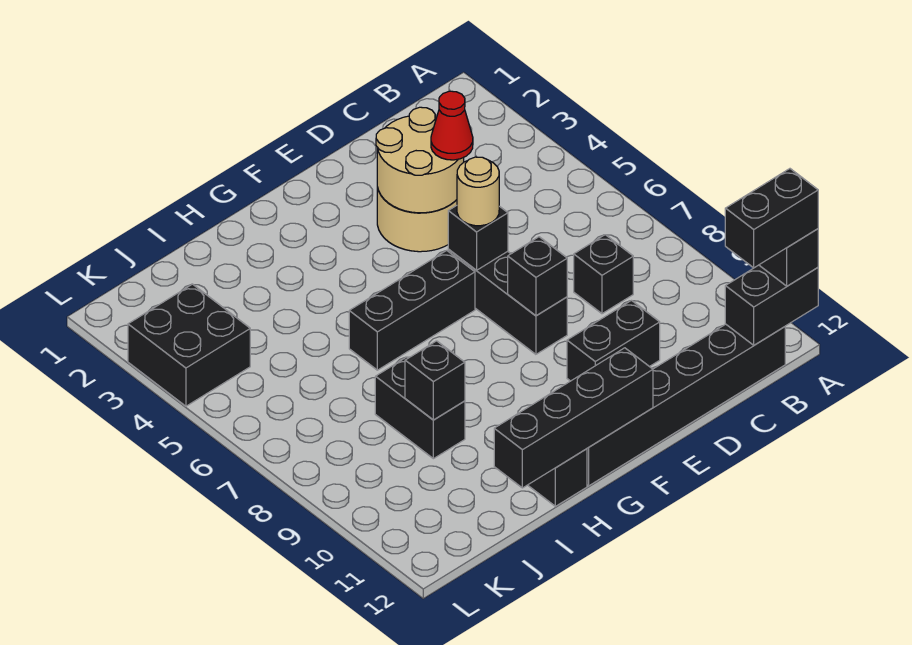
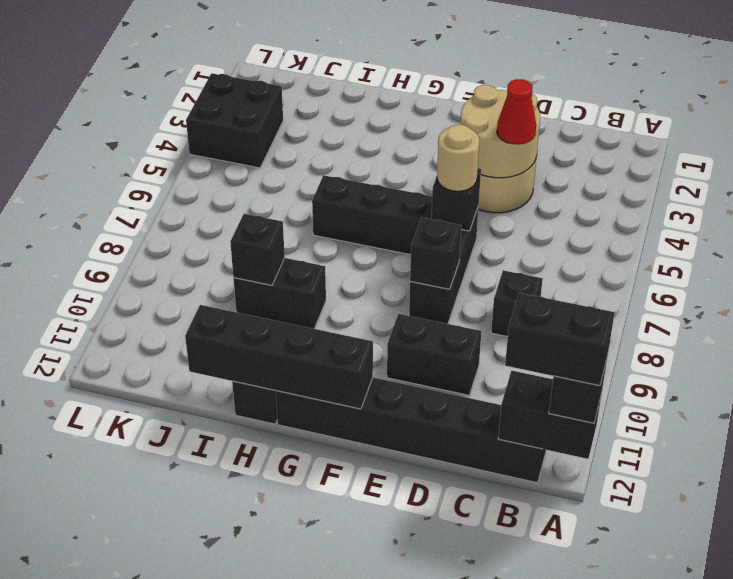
black 1x2 brick [375,357,465,459] -> black 1x2 brick turned to [233,258,326,329]

